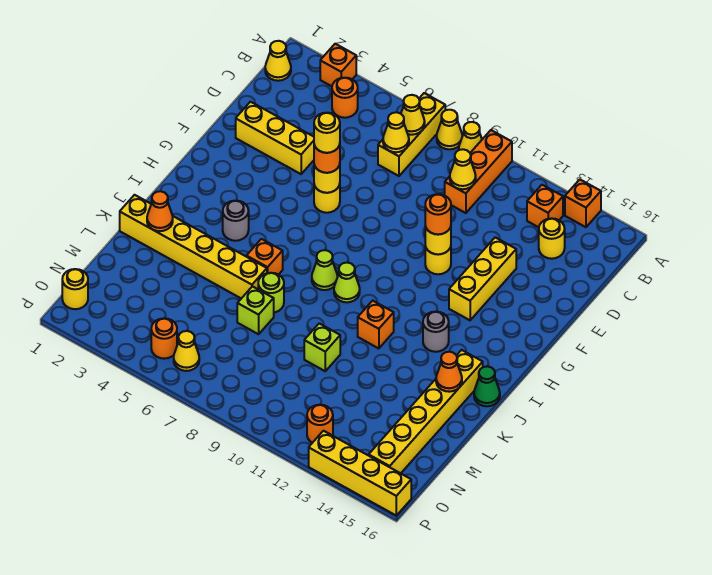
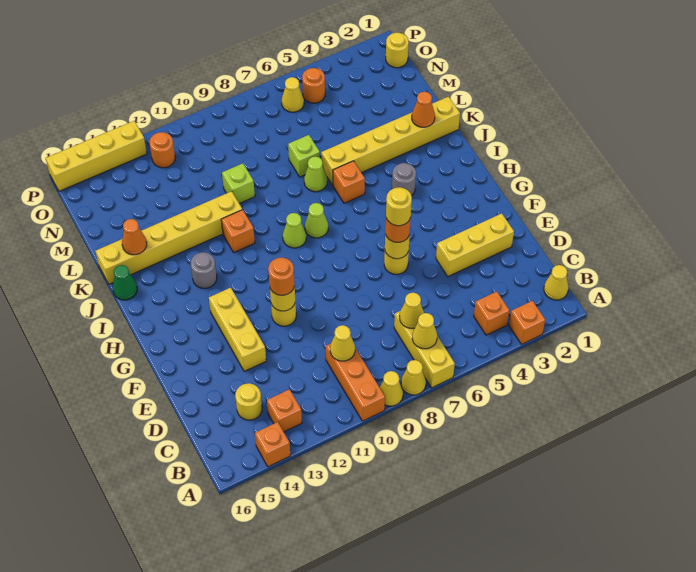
orange 1x1 round brick [332,78,358,118] -> orange 1x1 brick [474,292,509,335]
yellow 1x6 brick [369,350,483,473] -> yellow 1x6 brick turned to [96,191,243,284]
lime 1x1 round brick [258,273,284,312] -> lime 1x1 cone [304,156,327,192]

